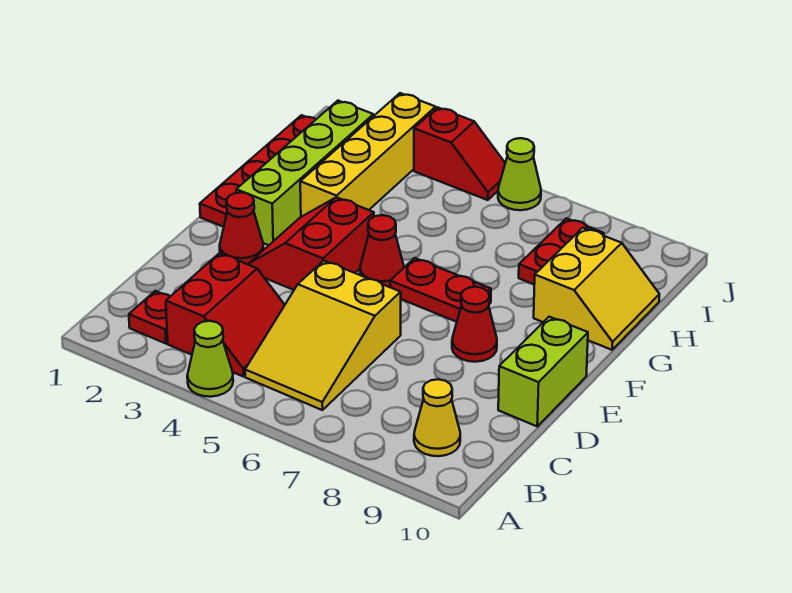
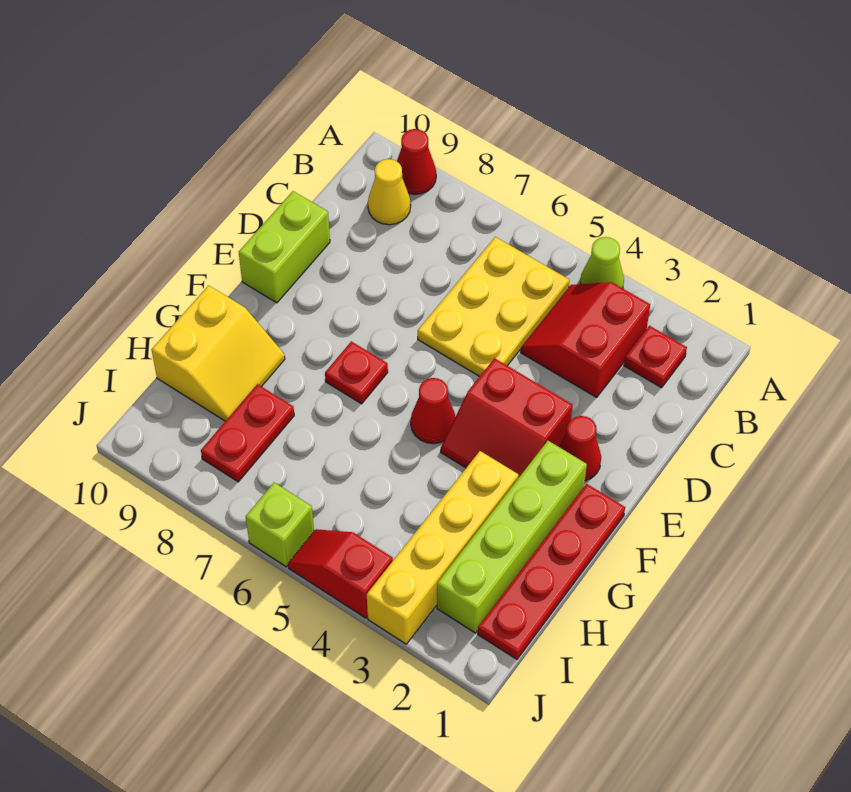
yellow 2x3 slope [245,261,401,410] -> yellow 2x3 plate [418,237,569,377]
red 2x2 slope [249,197,374,290] -> red 2x2 slope turned to [441,358,573,478]
red 1x1 cone [452,287,497,362] -> red 1x1 cone moved to [397,129,436,194]
red 1x2 plate [390,258,491,322] -> red 1x1 plate [325,341,388,404]
yellow 2x2 slope [534,228,659,350] -> yellow 2x2 slope turned to [152,285,285,421]
lime 1x1 cone [498,138,541,210] -> lime 1x1 brick [246,483,314,567]

